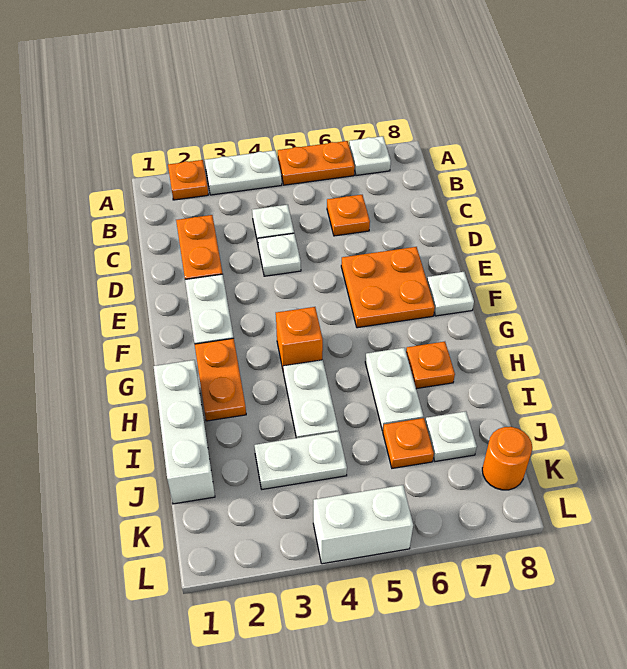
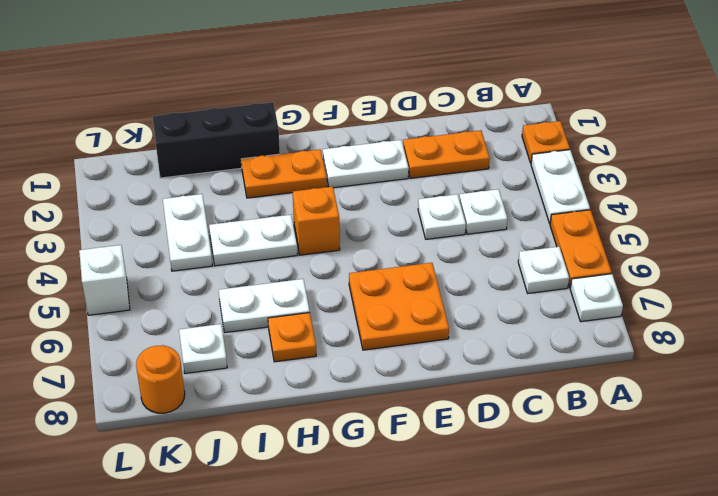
orange 1x1 plate [327,195,370,236] -> none
white 1x1 plate [427,272,474,316] -> white 1x1 plate moved to [518,247,569,293]
white 1x3 brick [154,360,215,504] -> black 1x3 brick [152,102,280,178]
orange 1x1 plate [383,418,434,468] -> none
white 1x2 brick [313,485,413,564] -> white 1x1 brick [79,245,130,315]

